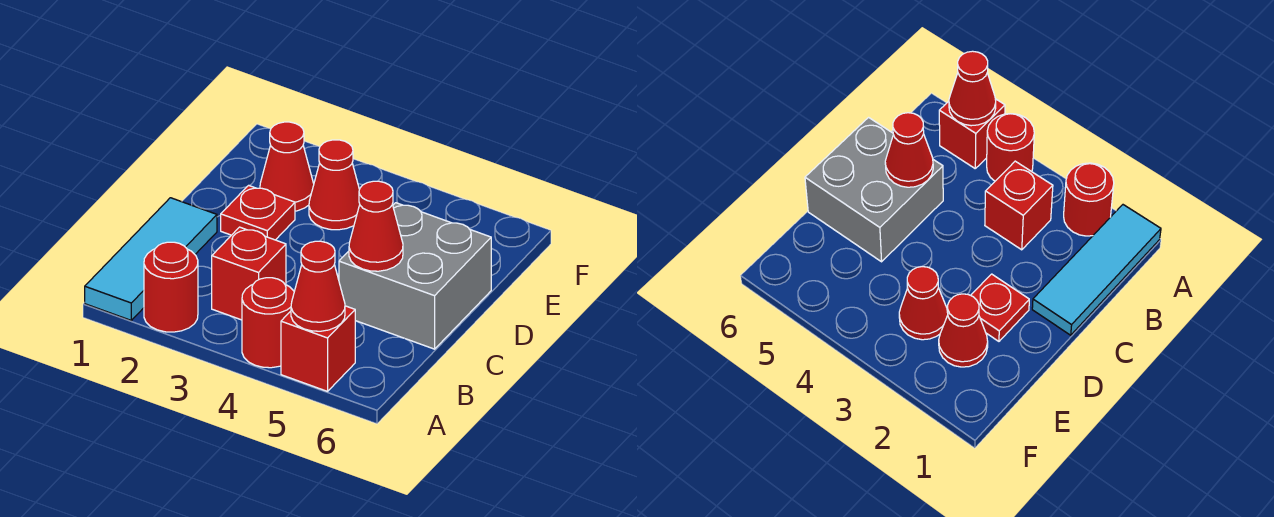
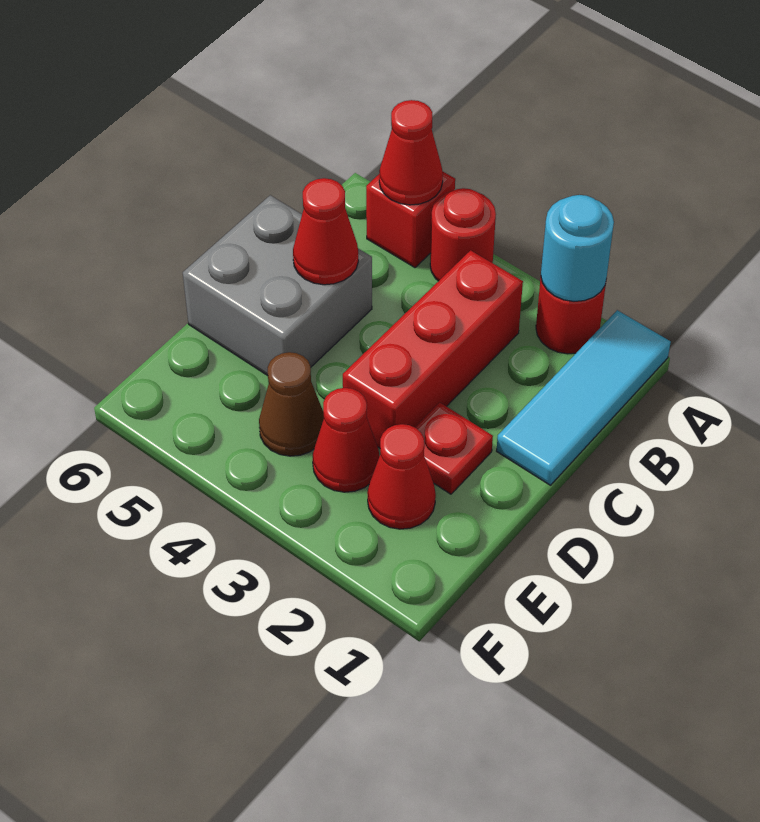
none -> cyan 1x1 round brick [541,195,614,301]
red 1x1 brick [212,227,286,320] -> red 1x3 brick [343,250,523,448]
none -> brown 1x1 cone [259,352,324,456]

